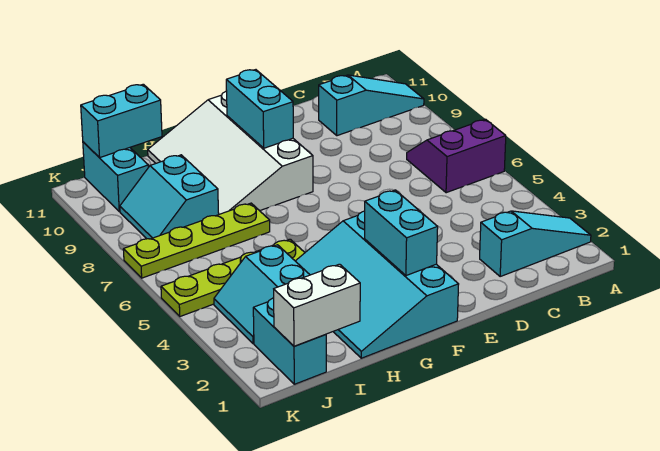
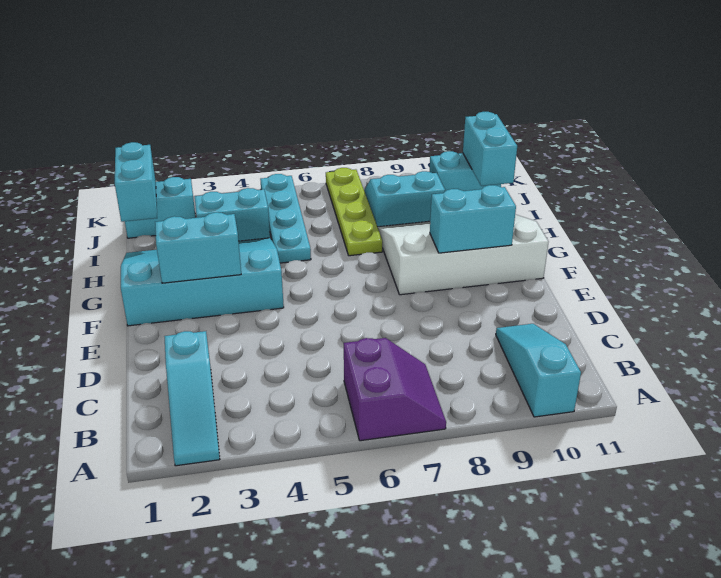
cyan 1x3 slope [319,75,424,136] -> cyan 1x3 slope turned to [496,324,581,417]
lime 1x4 plate [161,239,305,316] -> cyan 1x4 plate [260,174,311,263]
white 1x2 brick [274,264,360,346] -> cyan 1x2 brick [115,142,157,222]

